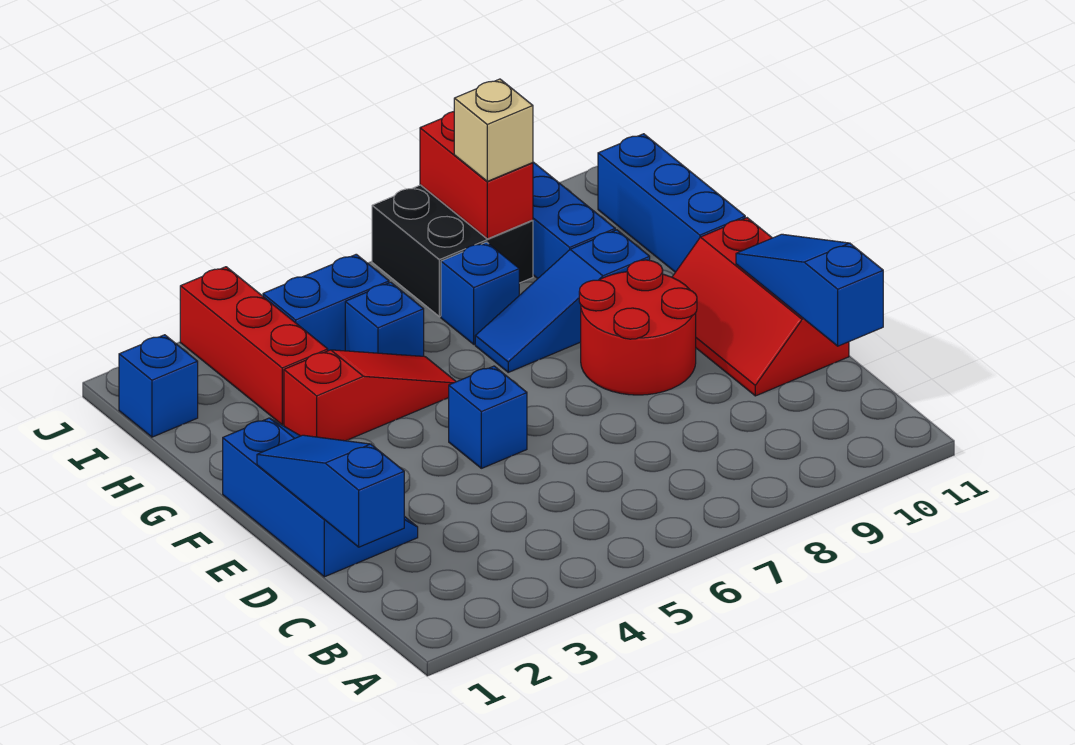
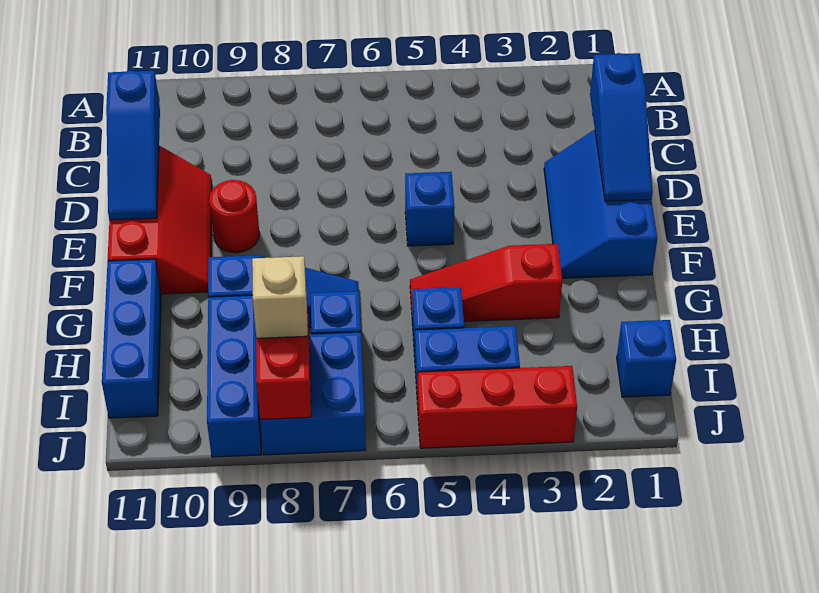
red 2x2 round brick [579,260,697,395] -> red 1x1 round brick [209,180,259,253]
red 1x3 brick [180,267,328,425] -> red 1x3 brick turned to [418,366,577,448]
black 2x2 brick [372,185,533,317] -> blue 2x2 brick [260,332,366,455]

